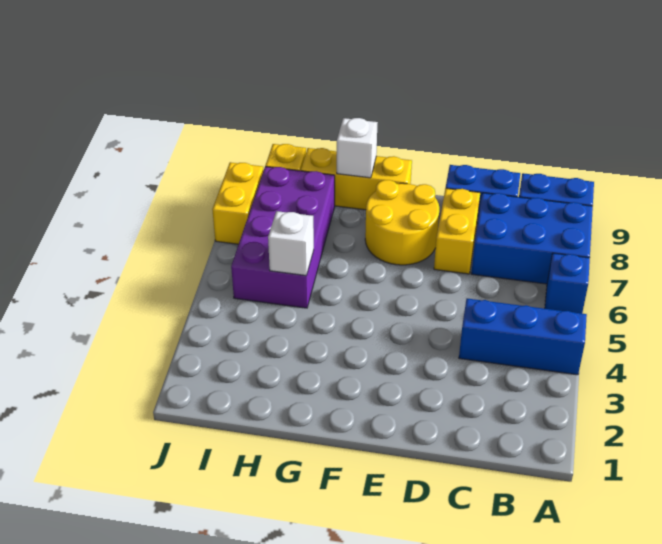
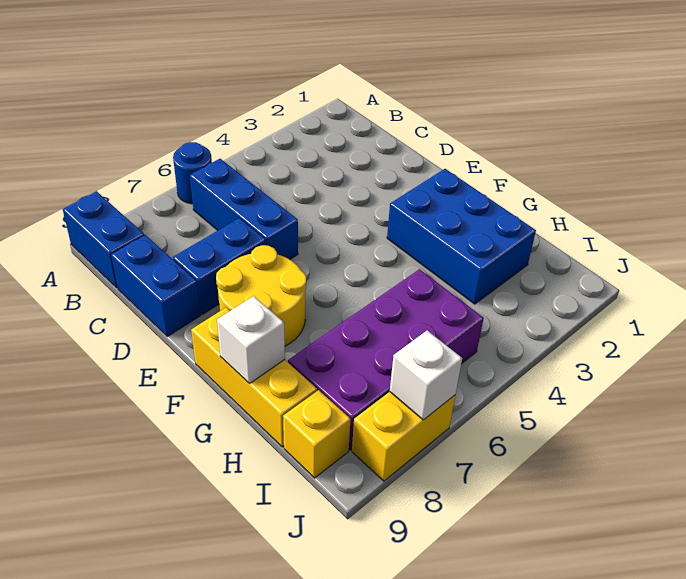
blue 1x3 brick [459,298,587,375] -> blue 1x3 brick moved to [190,159,298,259]
blue 1x1 brick [545,253,590,313] -> blue 1x1 round brick [173,142,212,204]
blue 2x3 brick [471,193,593,284] -> blue 2x3 brick moved to [387,169,536,304]
yellow 1x2 brick [434,188,480,274] -> blue 1x2 brick [173,218,266,314]
white 1x1 brick [268,211,314,276] -> white 1x1 brick moved to [390,330,462,420]

